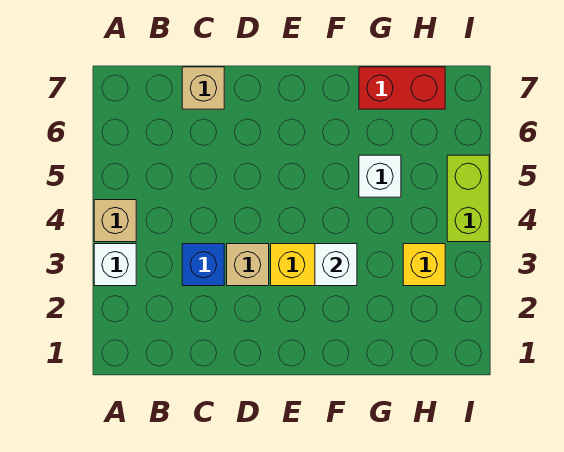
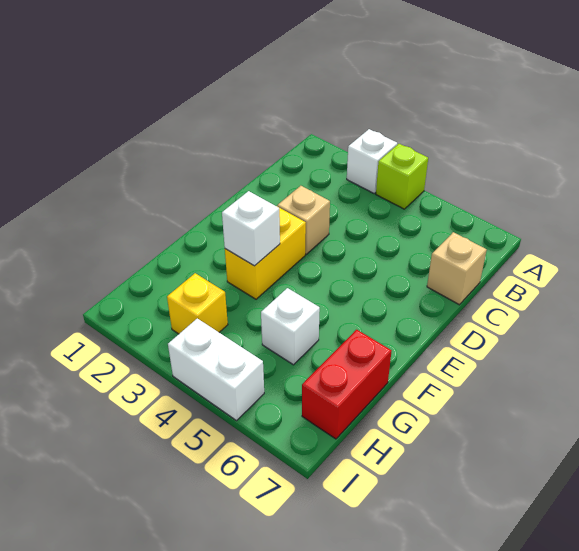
tan 1x1 brick [94,200,136,242] -> lime 1x1 brick [376,144,428,209]
blue 1x1 brick [182,244,224,286] -> none
lime 1x2 brick [447,155,489,242] -> white 1x2 brick [168,318,264,421]

